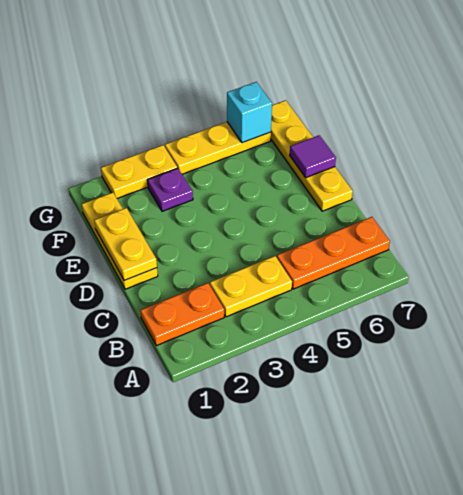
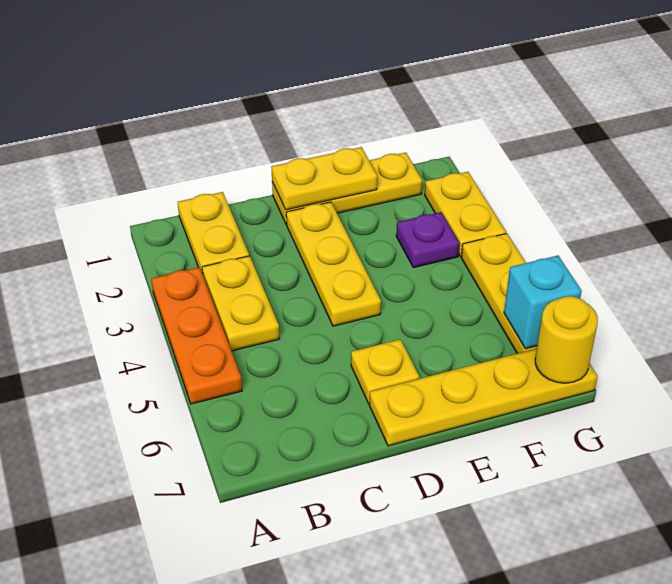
orange 1x2 plate [140,283,224,346] -> yellow 1x2 plate [178,192,249,274]
orange 1x3 plate [277,217,390,289] -> orange 1x3 plate moved to [151,267,242,404]
none -> yellow 1x3 plate [286,202,381,326]
none -> yellow 1x1 plate [351,339,419,404]
purple 1x1 tile [290,135,336,178] -> none
none -> yellow 1x1 round brick [535,296,598,383]

